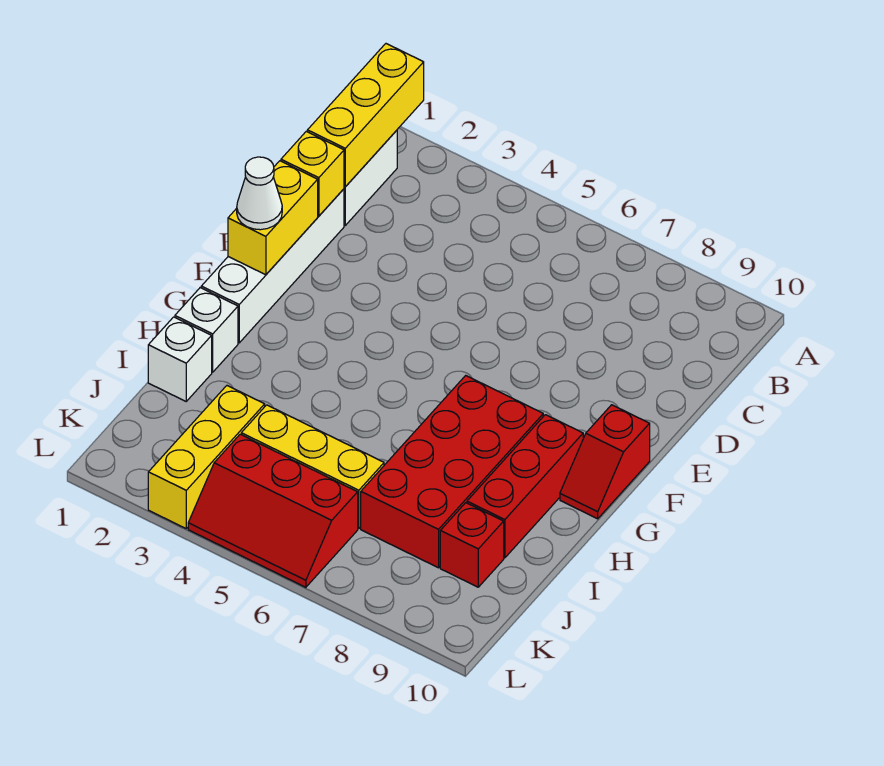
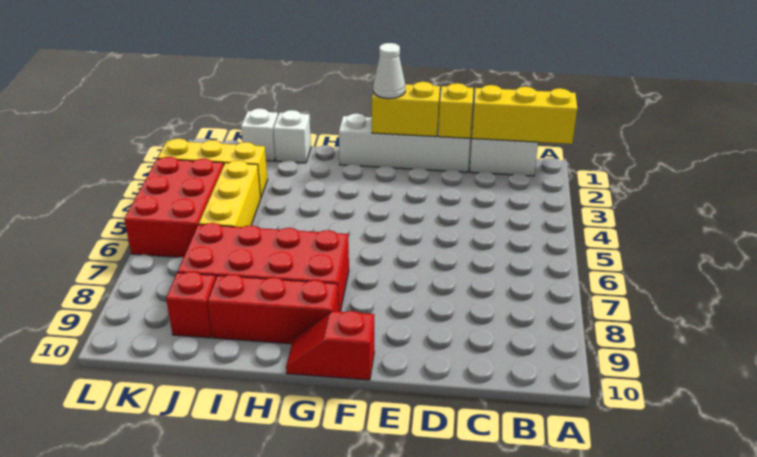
white 1x1 brick [175,288,238,372] -> white 1x1 brick moved to [241,108,278,161]
red 2x3 slope [188,434,358,587] -> red 2x3 brick [124,157,224,257]

